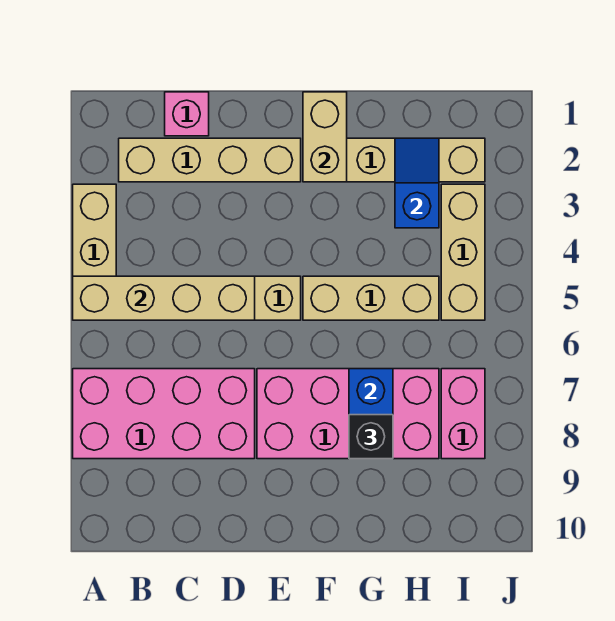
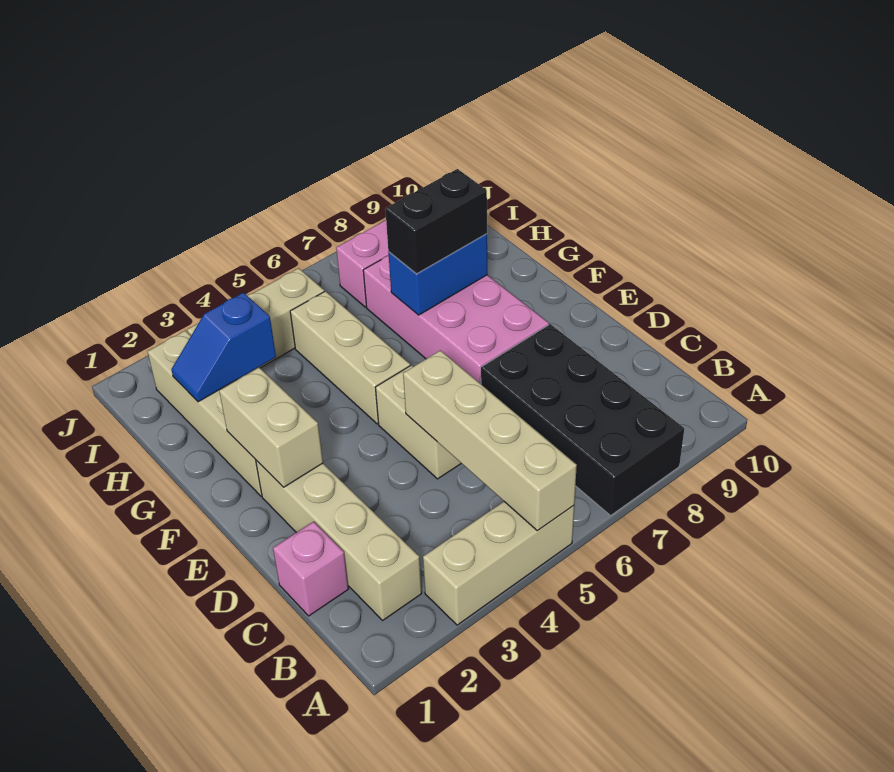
pink 2x4 brick [73,369,255,459] -> black 2x4 brick [481,324,684,516]
tan 1x2 brick [303,92,347,182] -> tan 1x2 brick turned to [219,367,323,487]
black 1x1 brick [349,415,393,459] -> black 1x2 brick [385,169,487,274]

